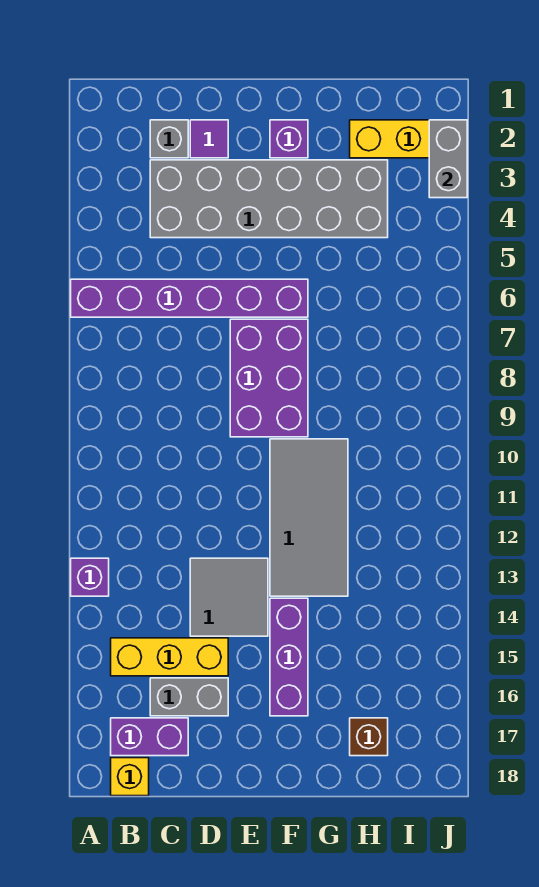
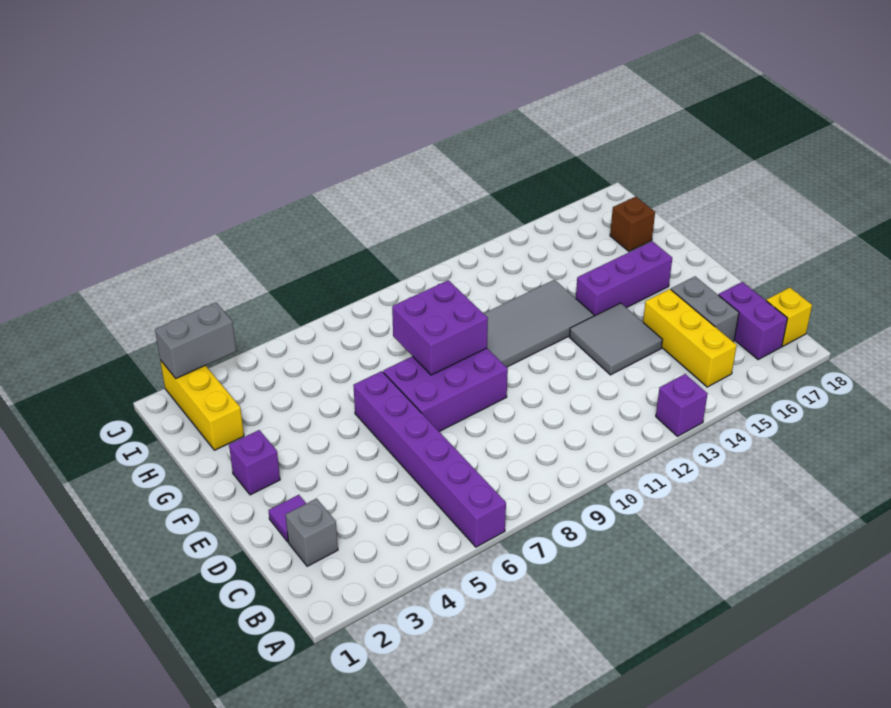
grey 2x6 brick [150,160,388,238] -> none
none -> purple 2x2 brick [392,280,488,375]

